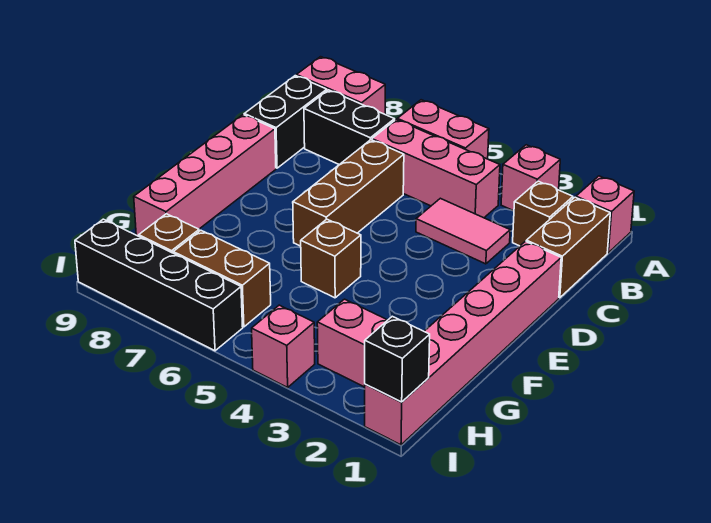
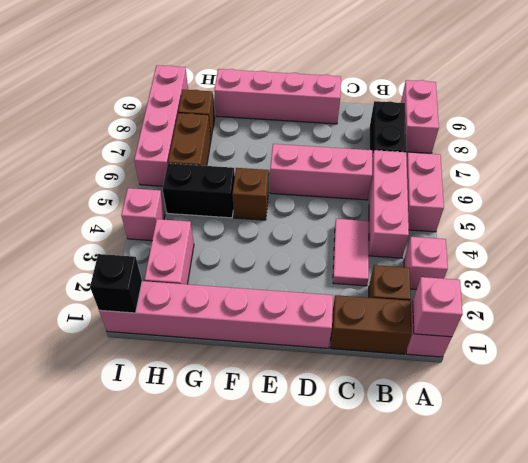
none -> pink 1x1 brick [413,277,463,337]
black 1x2 brick [244,76,327,168] -> black 1x2 brick moved to [163,163,235,218]
brown 1x3 brick [293,140,404,246] -> pink 1x3 brick [270,144,372,200]
black 1x4 brick [75,219,243,351] -> pink 1x4 brick [134,65,188,186]

